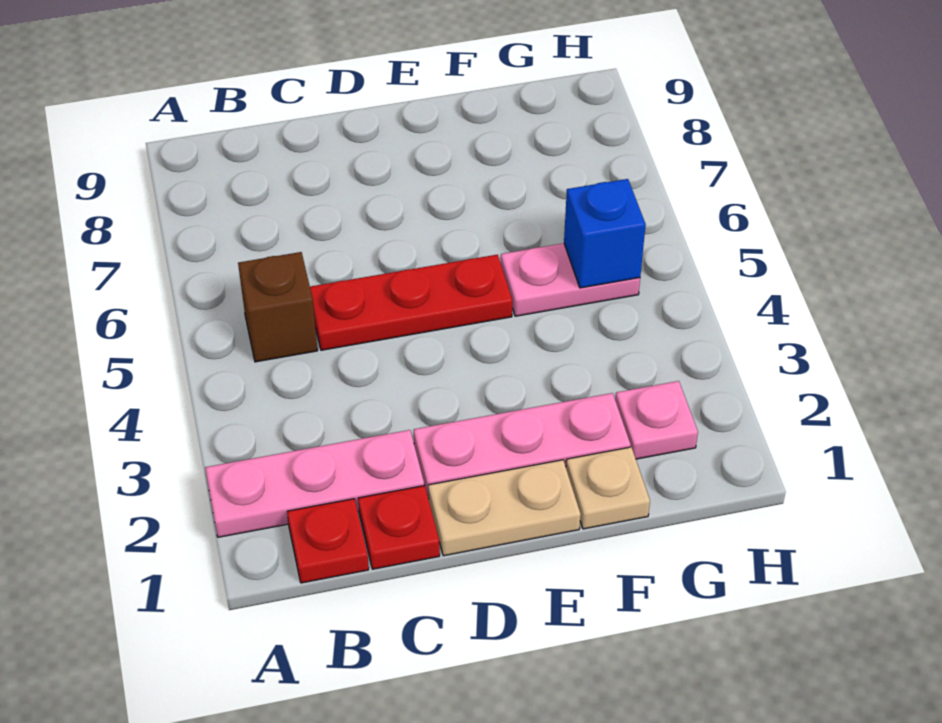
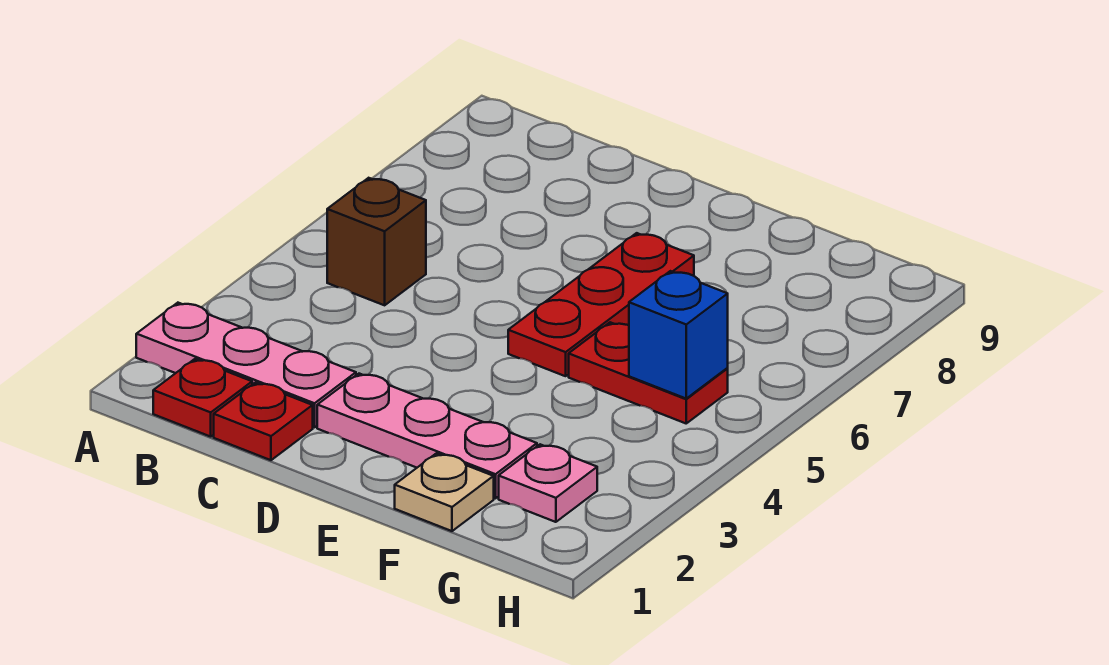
red 1x3 plate [310,255,512,350] -> red 1x3 plate turned to [508,233,694,376]
tan 1x2 plate [428,460,581,556] -> none
pink 1x2 plate [501,243,640,316] -> red 1x2 plate [569,322,728,423]

